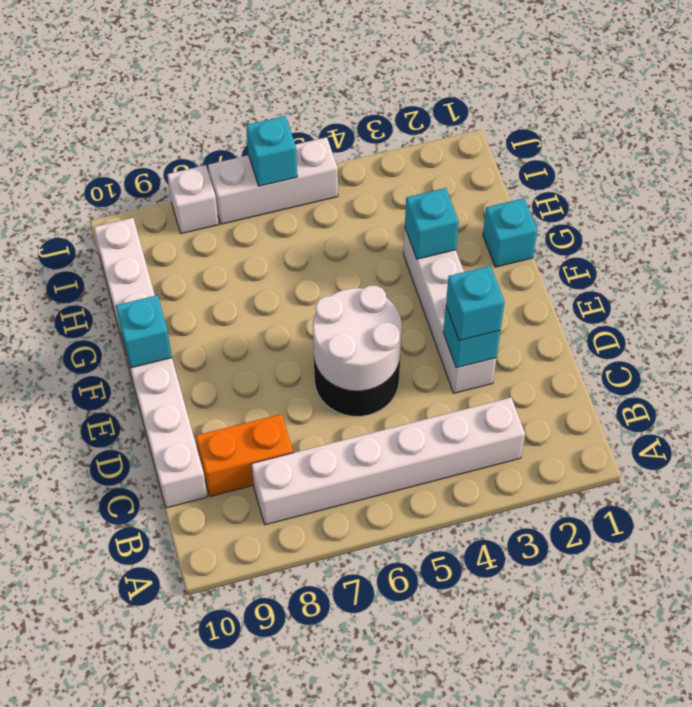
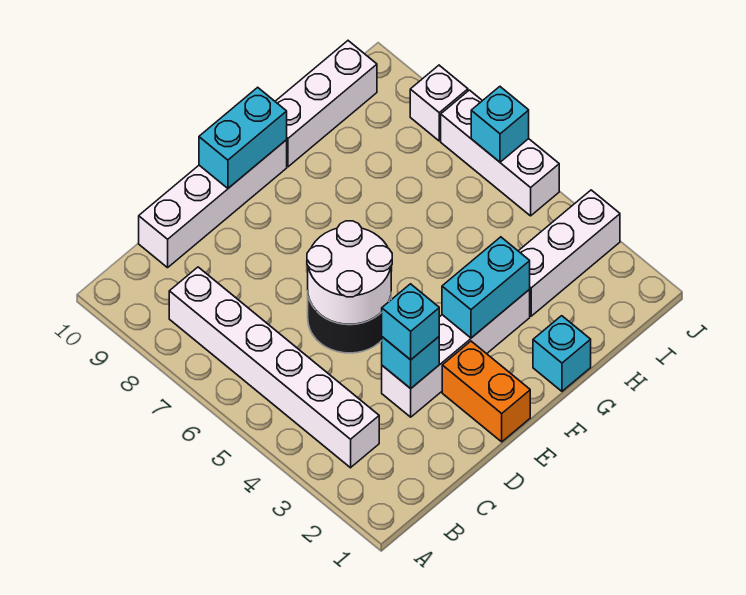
orange 1x2 brick [196,414,293,497] -> orange 1x2 brick moved to [442,341,530,442]
cyan 1x1 brick [116,295,172,368] -> cyan 1x2 brick [199,87,287,188]
cyan 1x1 brick [405,188,459,259] -> cyan 1x2 brick [442,237,530,338]
none -> white 1x3 brick [519,190,620,316]

